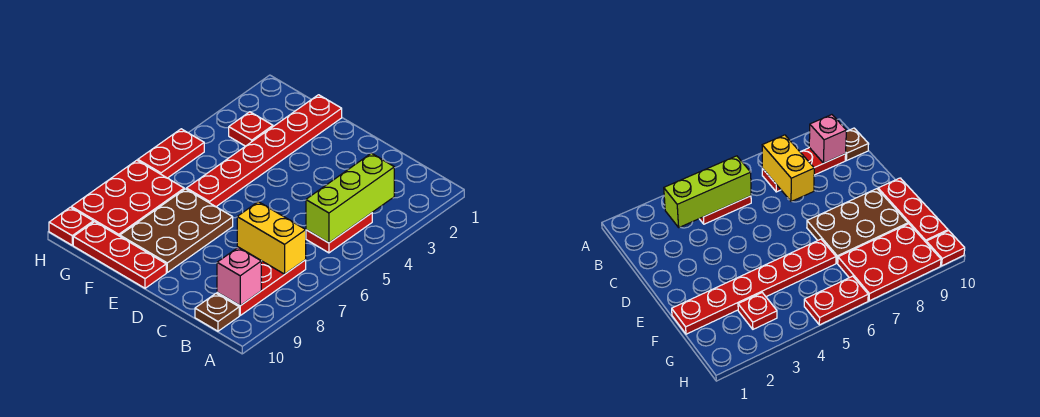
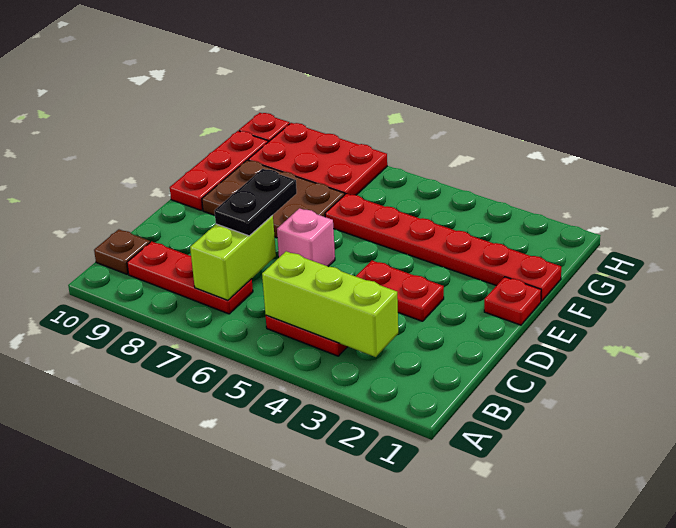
yellow 1x2 brick [237,202,306,274] -> lime 1x2 brick [190,215,276,301]
pink 1x1 brick [217,247,261,306] -> pink 1x1 brick moved to [277,208,335,266]
none -> black 1x2 plate [214,169,297,236]
red 1x1 plate [229,112,273,146] -> red 1x1 plate moved to [484,277,541,325]
red 1x2 plate [138,129,204,178] -> red 1x2 plate moved to [356,261,444,321]

